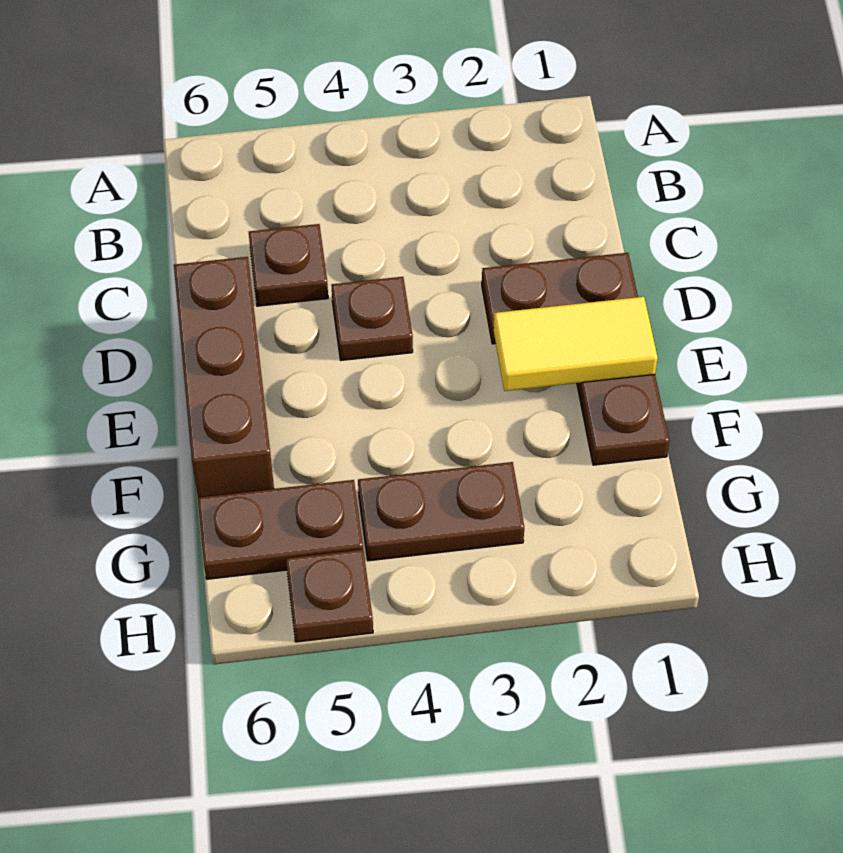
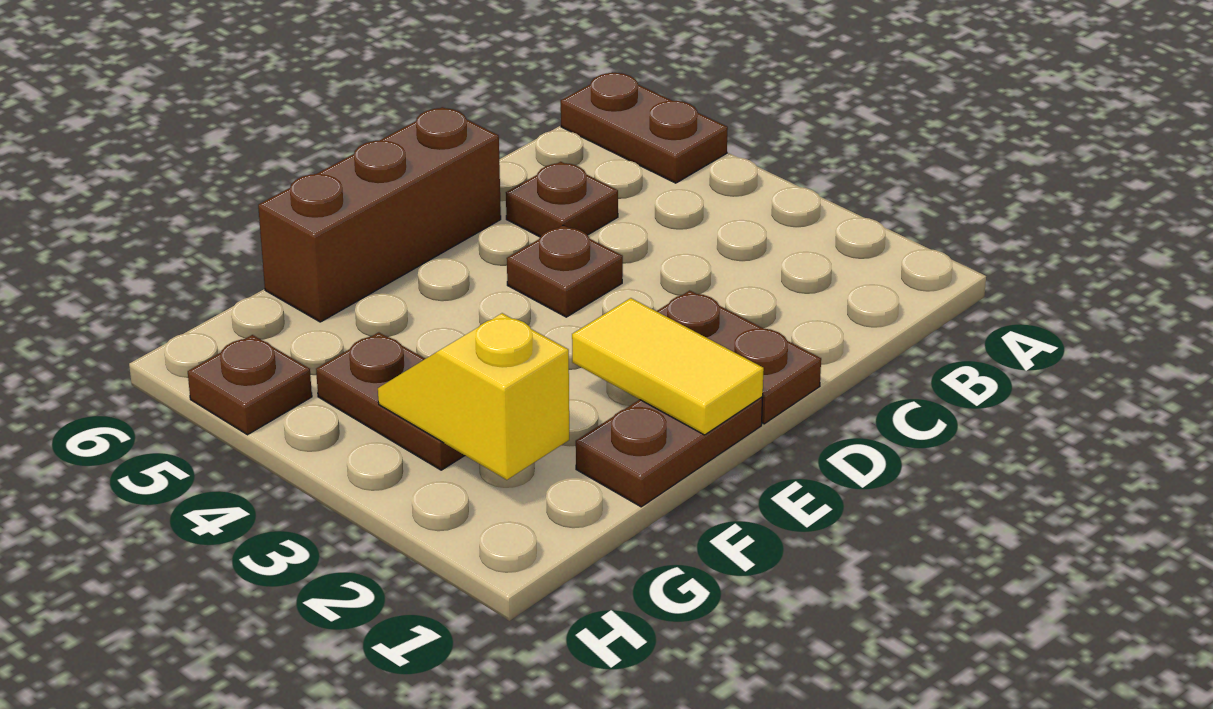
none -> yellow 1x2 slope [378,313,569,480]
brown 1x2 plate [198,480,363,579] -> brown 1x2 plate moved to [561,72,728,183]

